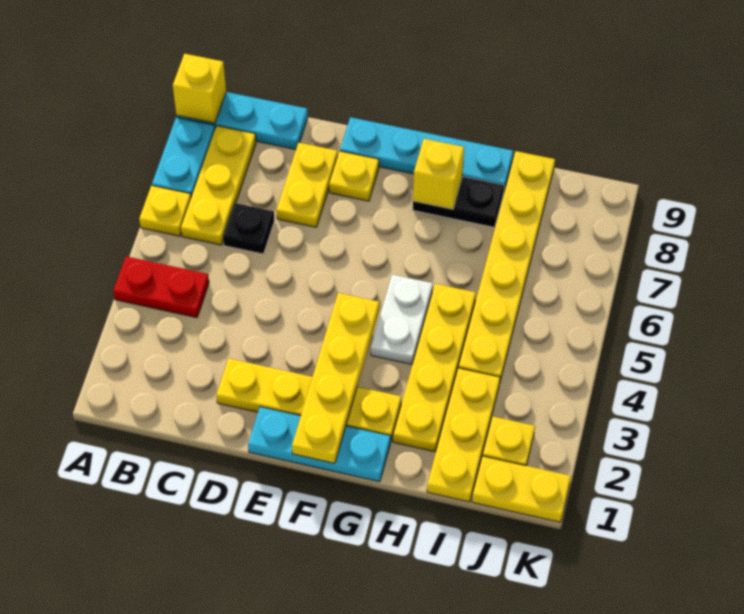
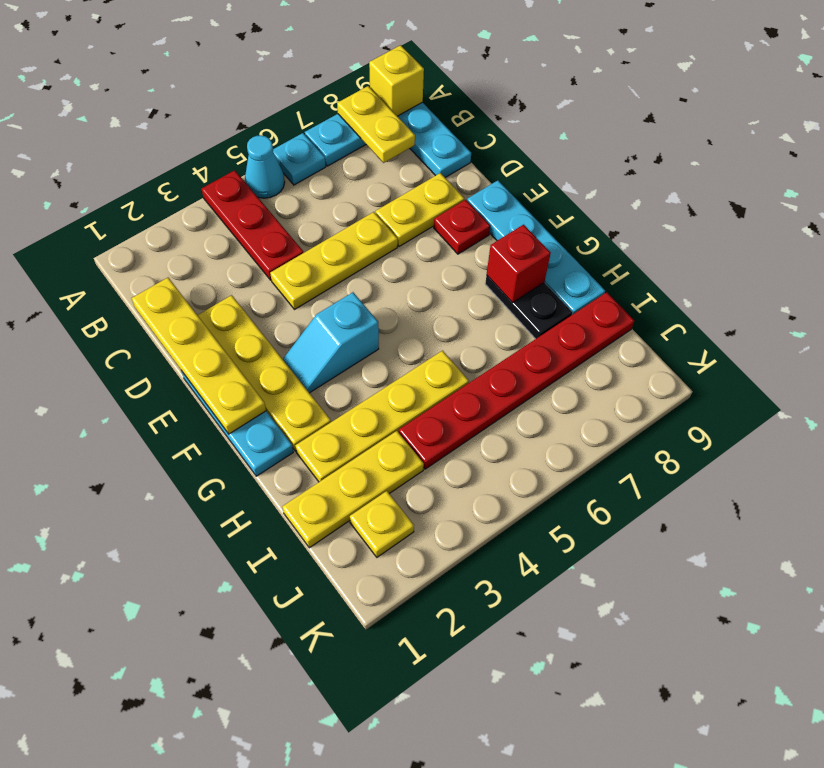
red 1x2 plate [113,256,209,318] -> red 1x3 plate [202,170,303,280]
none -> cyan 1x1 cone [245,135,285,198]
yellow 1x1 plate [139,186,191,236] -> cyan 1x1 plate [273,133,326,185]
yellow 1x3 plate [181,126,256,245] -> yellow 1x3 plate moved to [270,212,398,309]
black 1x1 plate [223,203,275,254] -> none
yellow 1x1 plate [329,151,379,201] -> red 1x1 plate [434,200,490,254]
yellow 1x4 plate [292,293,379,463] -> yellow 1x4 plate turned to [132,278,266,434]
none -> cyan 1x2 slope [283,292,379,393]
white 1x2 plate [371,275,433,364] -> none
yellow 1x1 brick [413,139,464,209] -> red 1x1 brick [487,225,551,303]
yellow 1x6 plate [459,151,555,381] -> red 1x6 plate [399,292,634,469]
yellow 1x2 plate [472,456,571,522] -> yellow 1x2 plate moved to [337,86,415,163]

